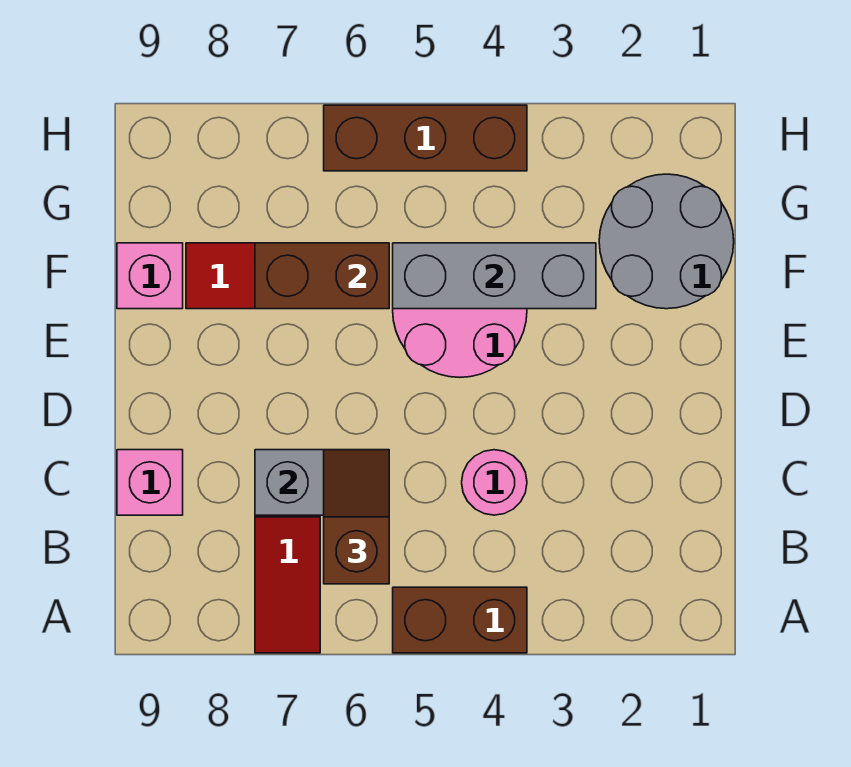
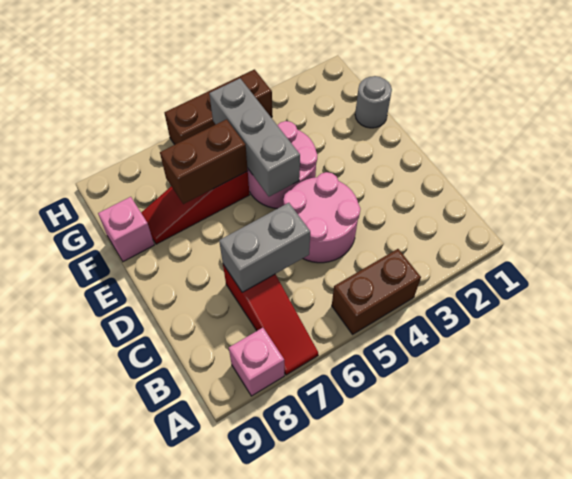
brown 1x2 slope [324,450,389,584] -> none
pink 1x1 round brick [462,450,527,515] -> pink 2x2 round brick [283,172,360,263]
pink 1x1 brick [117,450,183,515] -> pink 1x1 brick moved to [229,328,284,396]
grey 2x2 round brick [599,174,734,309] -> grey 1x1 round brick [355,76,392,128]
grey 1x3 brick [393,243,596,309] -> grey 1x3 brick turned to [209,78,300,197]

